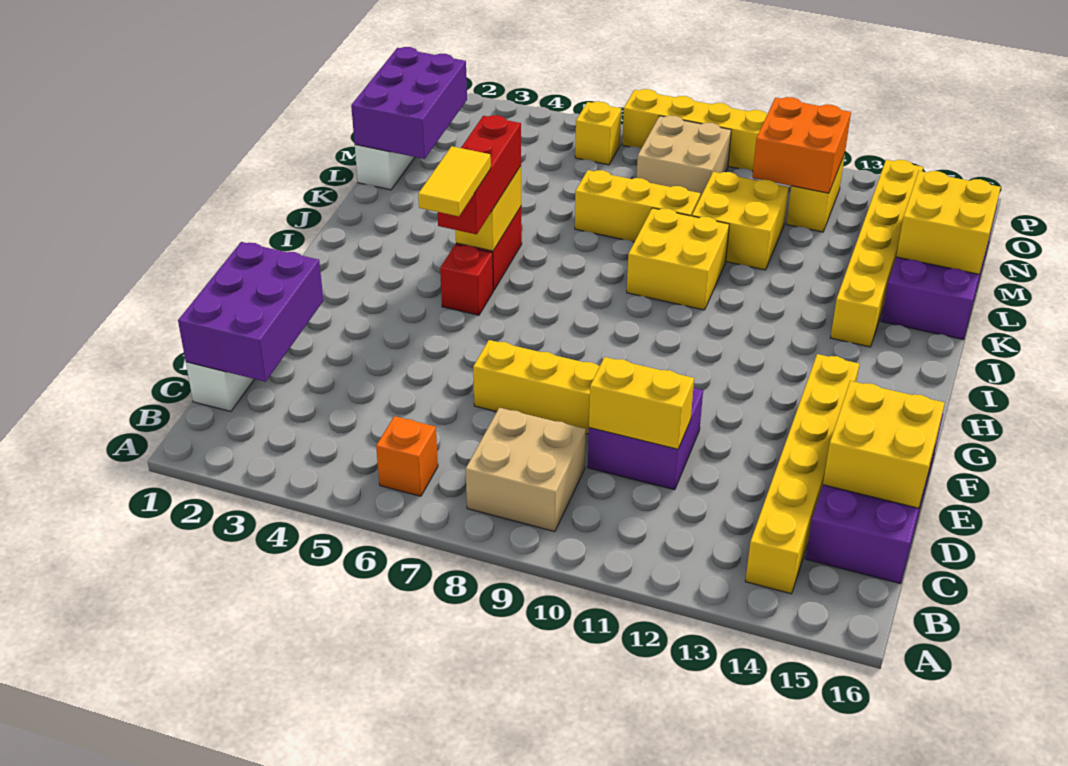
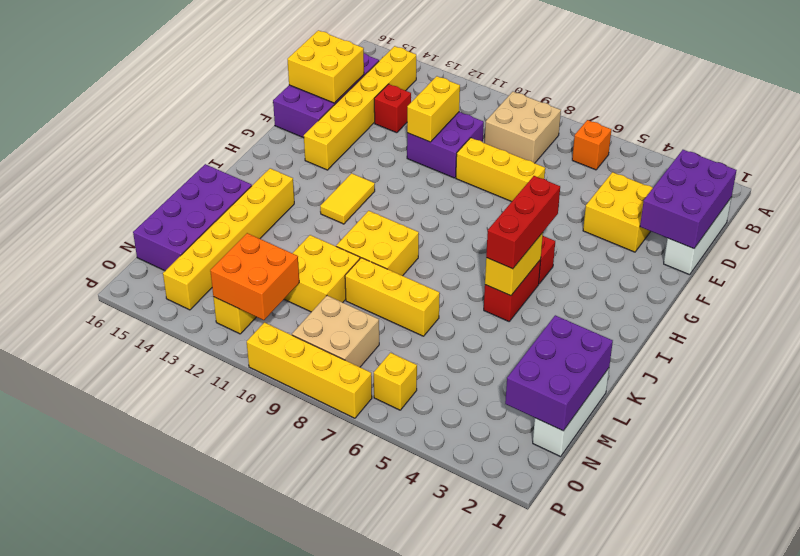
yellow 1x2 brick [589,357,694,449] -> yellow 1x2 brick turned to [407,76,460,142]
none -> red 1x1 brick [374,84,411,133]
yellow 1x2 tile [418,146,491,216] -> yellow 1x2 tile moved to [320,173,375,224]
yellow 2x2 brick [896,171,1001,274] -> yellow 2x2 brick moved to [583,172,653,252]

